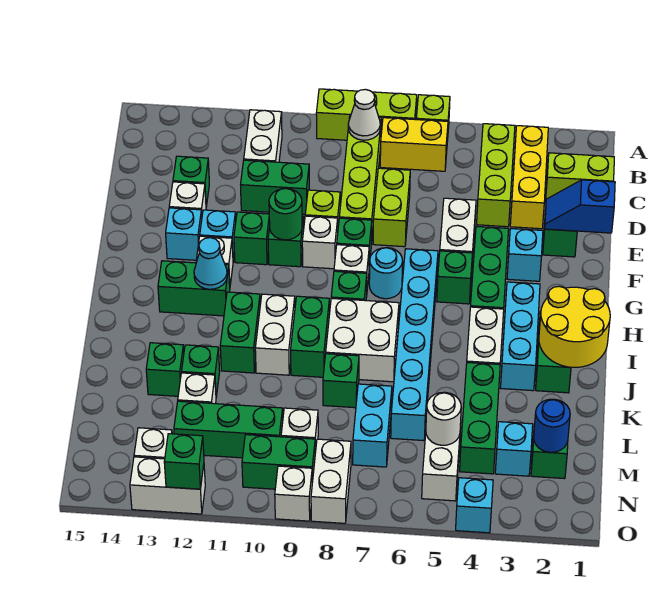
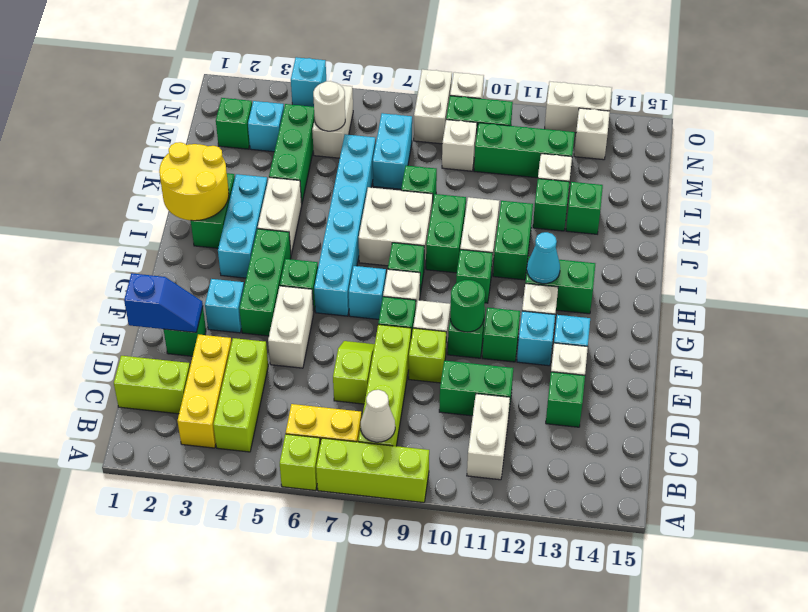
lime 1x2 brick [373,168,410,247] -> lime 1x2 slope [333,341,375,404]
cyan 1x1 round brick [369,248,403,299] -> cyan 1x1 brick [349,266,386,319]
blue 1x1 round brick [534,399,570,452] -> none
green 1x1 brick [164,434,204,489] -> green 1x1 brick moved to [456,250,493,303]

